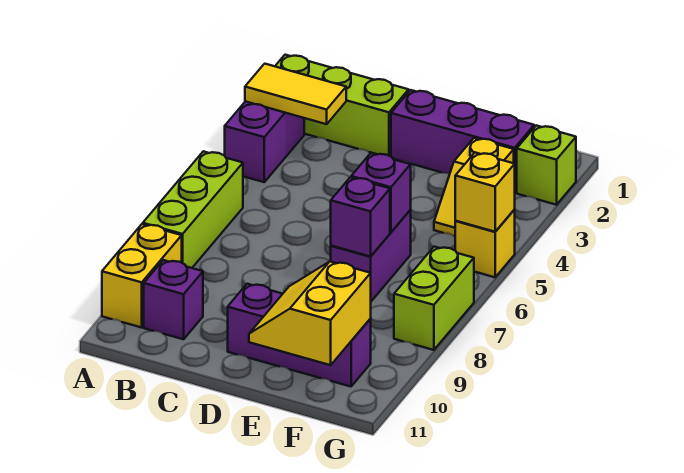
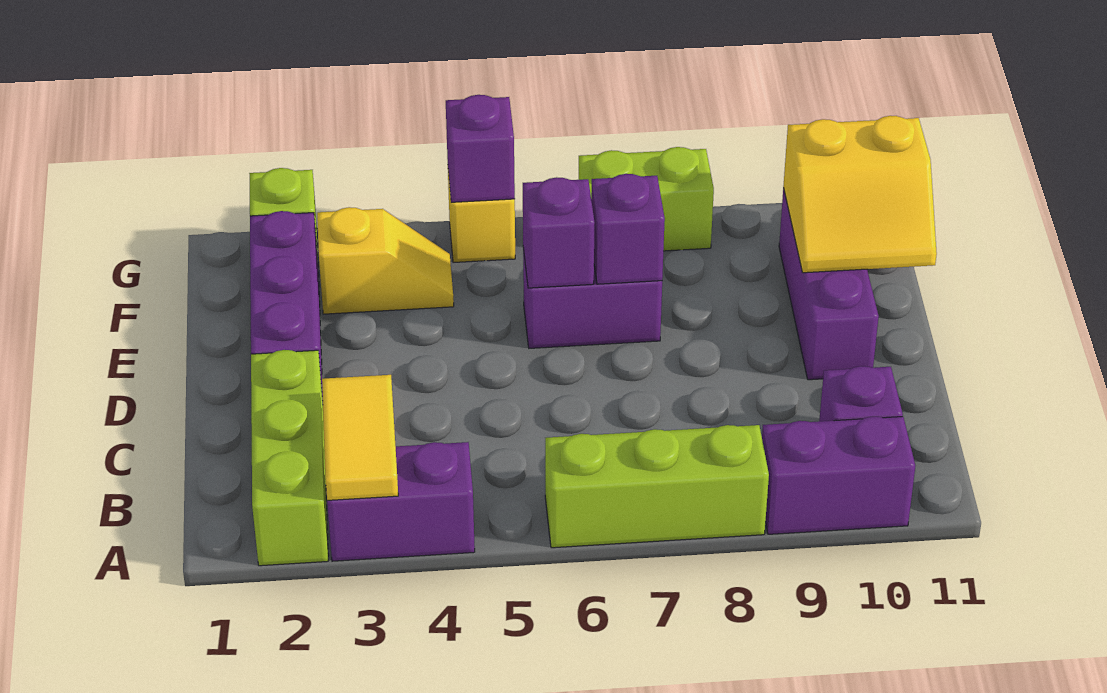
yellow 1x2 brick [102,224,182,328] -> purple 1x2 brick [762,416,915,534]
yellow 1x1 brick [455,153,515,232] -> purple 1x1 brick [446,95,515,202]

